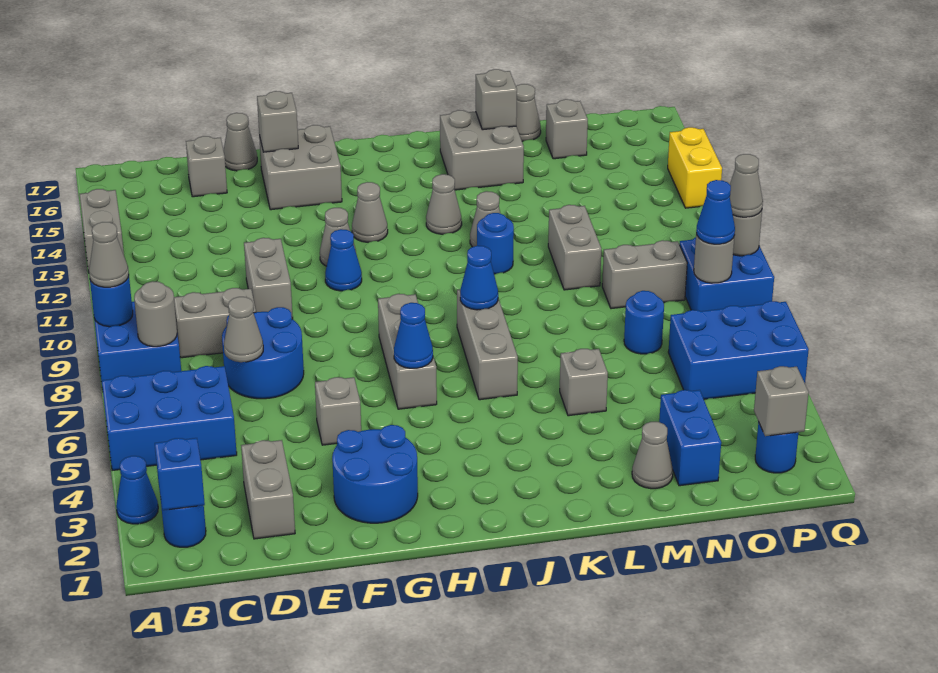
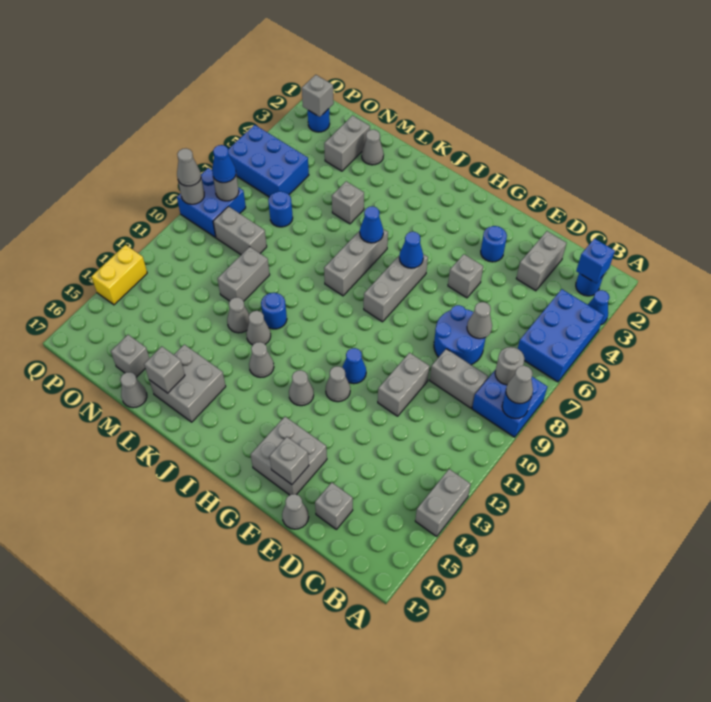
blue 2x3 brick [102,366,237,471] -> blue 2x3 brick turned to [518,289,604,382]
blue 2x2 round brick [332,425,418,523] -> blue 1x1 round brick [481,226,507,262]
blue 1x1 cone [460,246,498,310] -> blue 1x1 cone moved to [360,206,383,243]
none -> grey 1x1 cone [227,297,249,333]
blue 1x2 brick [659,390,721,486] -> grey 1x2 brick [324,116,370,171]

